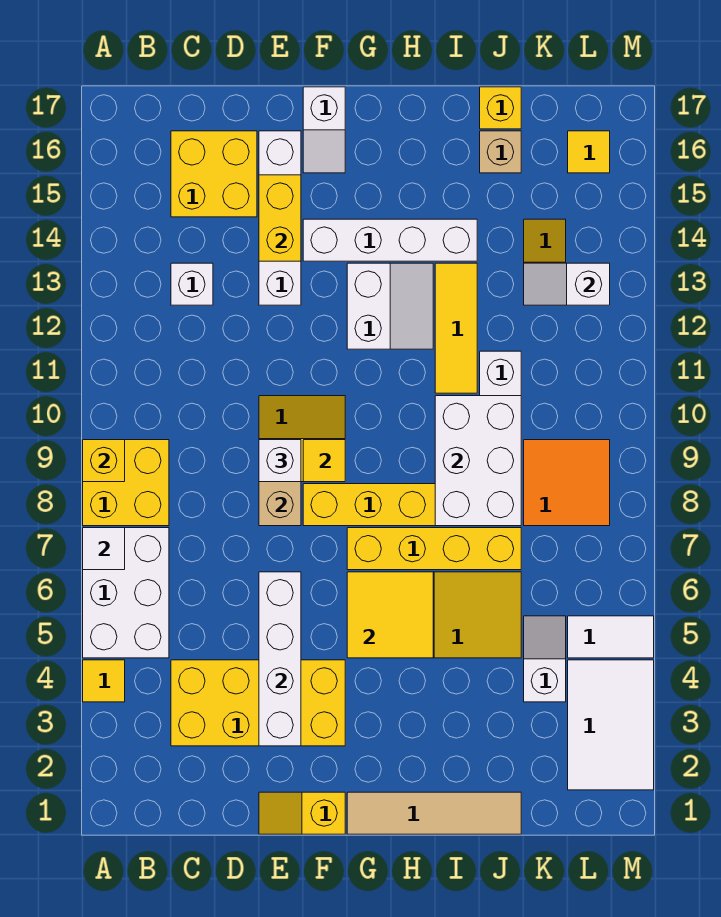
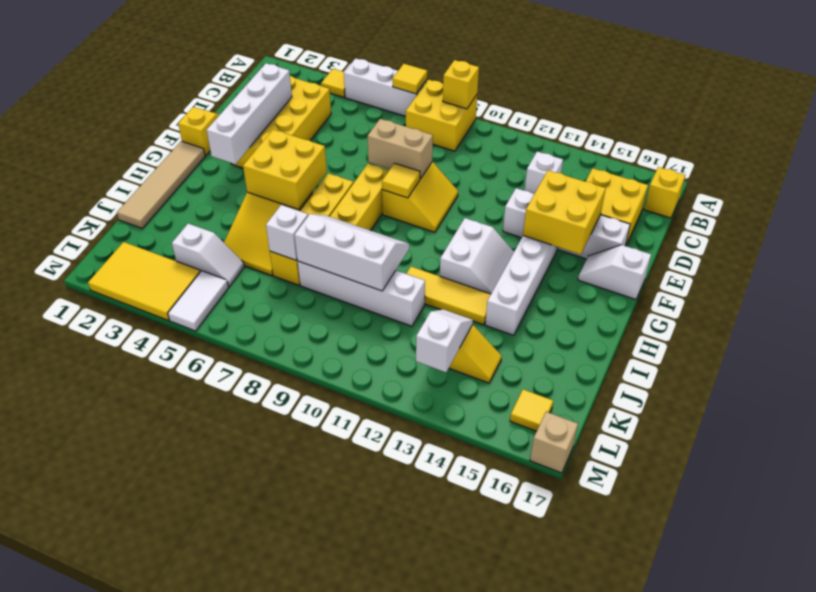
white 2x3 brick [83,528,169,658] -> white 1x3 brick [344,58,427,116]
white 1x1 tile [83,528,125,570] -> yellow 1x1 tile [392,64,427,94]
white 1x4 brick [259,572,301,746] -> white 1x4 brick turned to [207,63,292,164]
white 1x1 brick [259,440,301,482] -> white 1x1 brick moved to [266,205,308,260]
yellow 1x2 brick [259,175,301,261] -> yellow 2x2 brick [523,170,606,254]
yellow 2x2 tile [347,572,433,658] -> yellow 2x2 brick [243,130,327,210]
white 2x2 slope [347,263,433,349] -> white 2x2 slope turned to [440,218,514,294]
white 2x3 brick [435,396,521,526] -> white 2x3 slope [295,214,409,291]
tan 1x1 brick [480,131,521,173] -> tan 1x1 brick moved to [530,412,578,473]
yellow 1x1 brick [480,87,521,129] -> yellow 1x1 brick moved to [644,167,685,218]
orange 2x2 tile [524,440,610,526] -> none
white 2x3 tile [568,660,654,790] -> yellow 2x3 tile [88,242,201,320]

